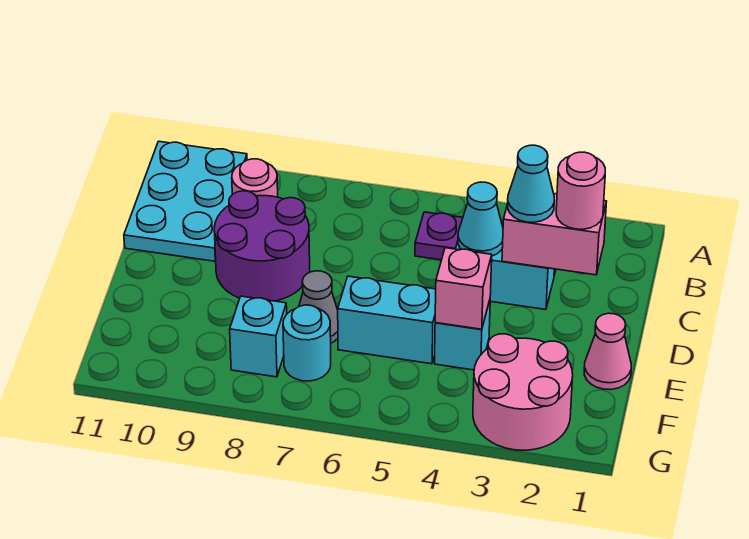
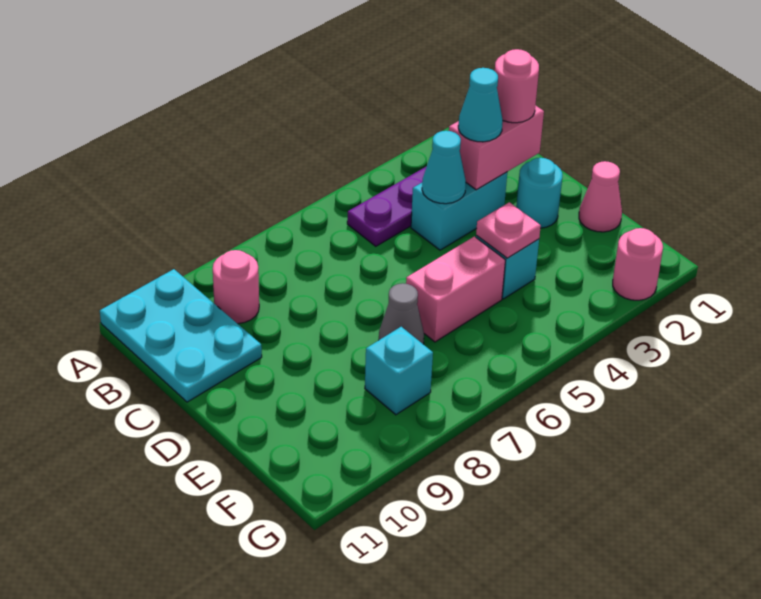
purple 2x2 round brick [214,191,310,301] -> none
pink 1x1 brick [435,248,492,329] -> pink 1x1 plate [476,202,541,258]
cyan 1x2 brick [338,276,436,364] -> pink 1x2 brick [406,236,505,342]
pink 2x2 round brick [473,334,573,450] -> pink 1x1 round brick [613,228,663,300]
cyan 1x1 round brick [283,305,331,381] -> cyan 1x1 round brick moved to [516,158,562,228]

